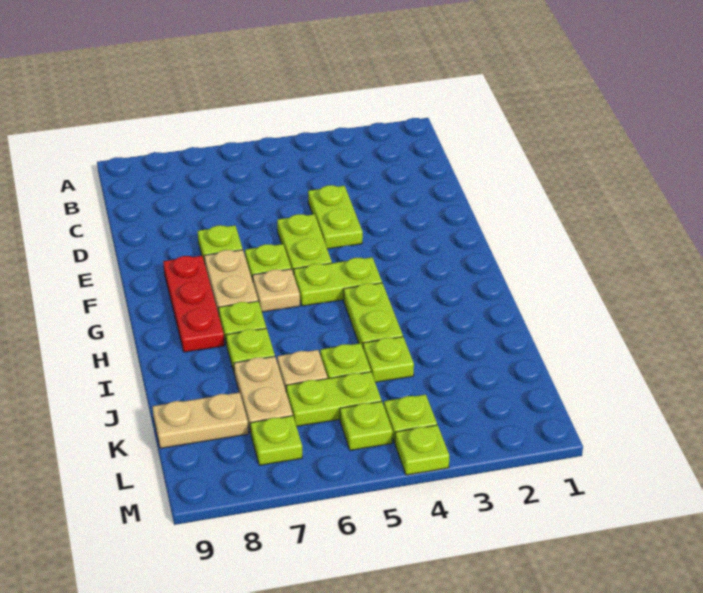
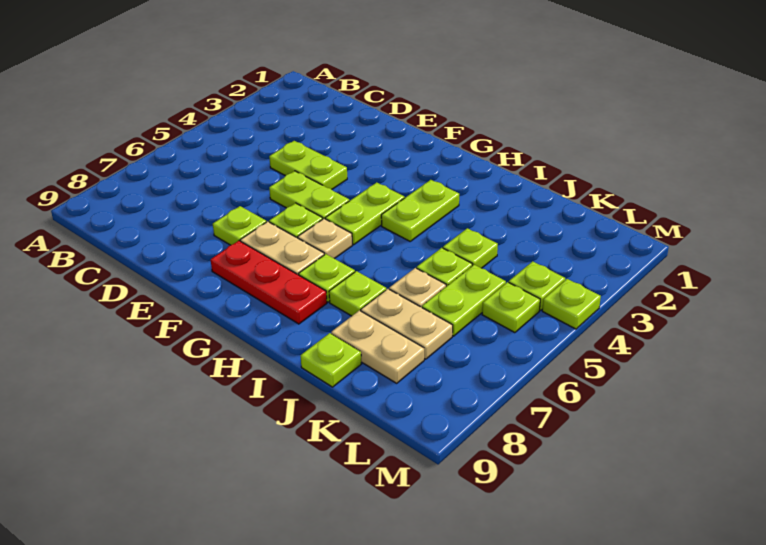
lime 1x2 plate [343,283,403,347] -> lime 1x2 plate turned to [381,180,459,241]
tan 1x2 plate [152,392,248,448] -> tan 1x2 plate turned to [331,310,424,383]
lime 1x1 plate [250,416,302,465] -> lime 1x1 plate moved to [300,333,361,387]

